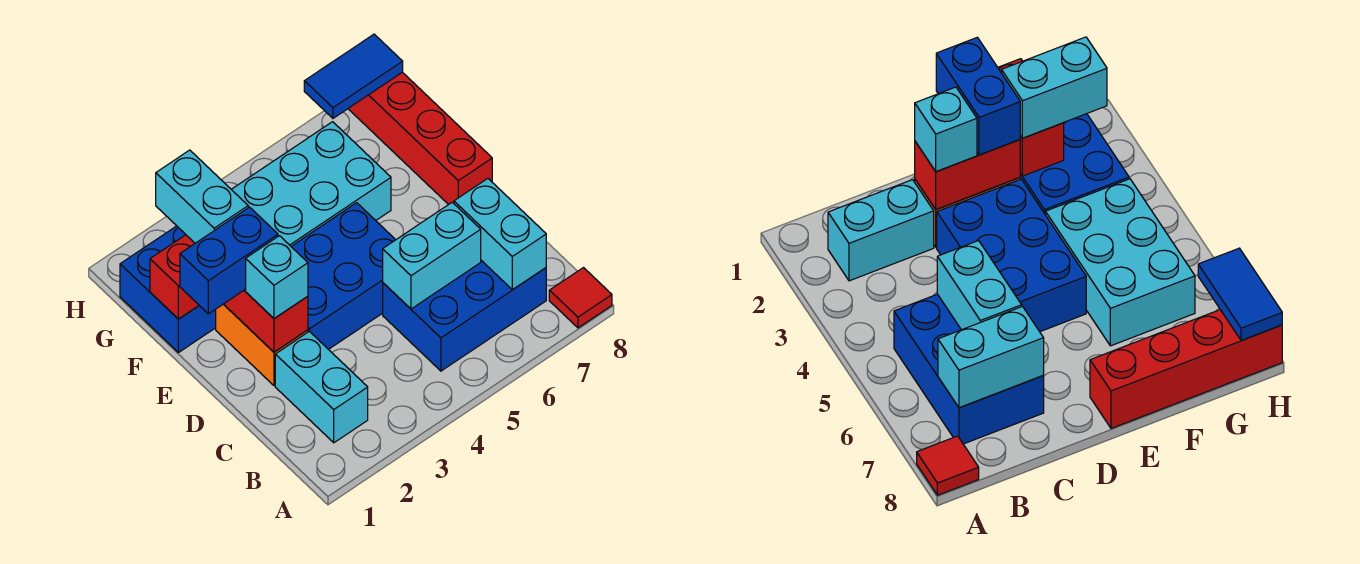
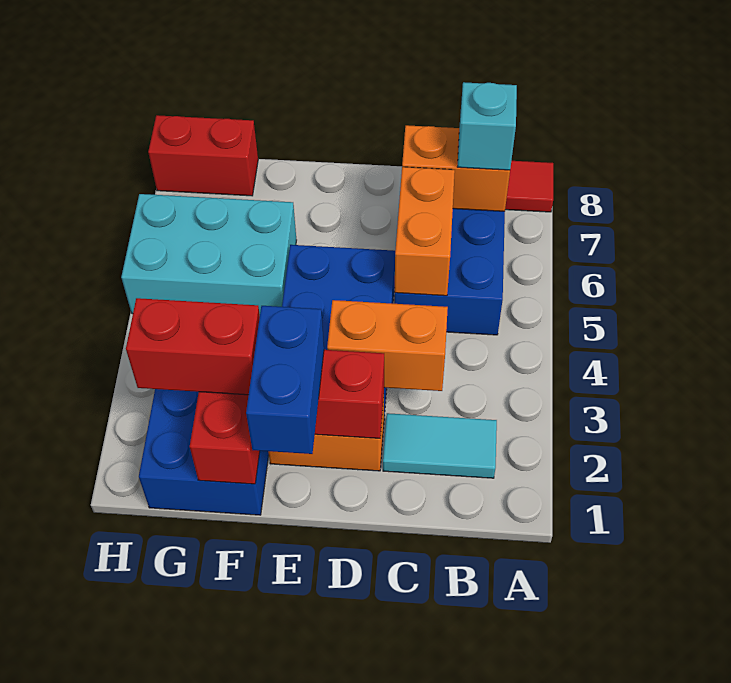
cyan 1x2 brick [275,331,368,443] -> cyan 1x2 tile [383,413,497,478]
cyan 1x2 brick [454,179,546,290] -> orange 1x2 brick [402,125,510,211]
none -> orange 1x2 brick [327,300,448,391]
cyan 1x2 brick [383,202,481,309] -> orange 1x2 brick [395,167,455,296]
cyan 1x1 brick [246,236,308,319] -> cyan 1x1 brick moved to [457,82,517,170]
red 1x4 brick [348,72,492,205] -> red 1x2 brick [148,115,258,196]
cyan 1x2 brick [156,150,248,243] -> red 1x2 brick [126,298,260,395]
cyan 2x3 brick [231,122,391,246] -> cyan 2x3 brick turned to [121,194,296,314]
blue 1x2 tile [304,34,403,118] -> none

